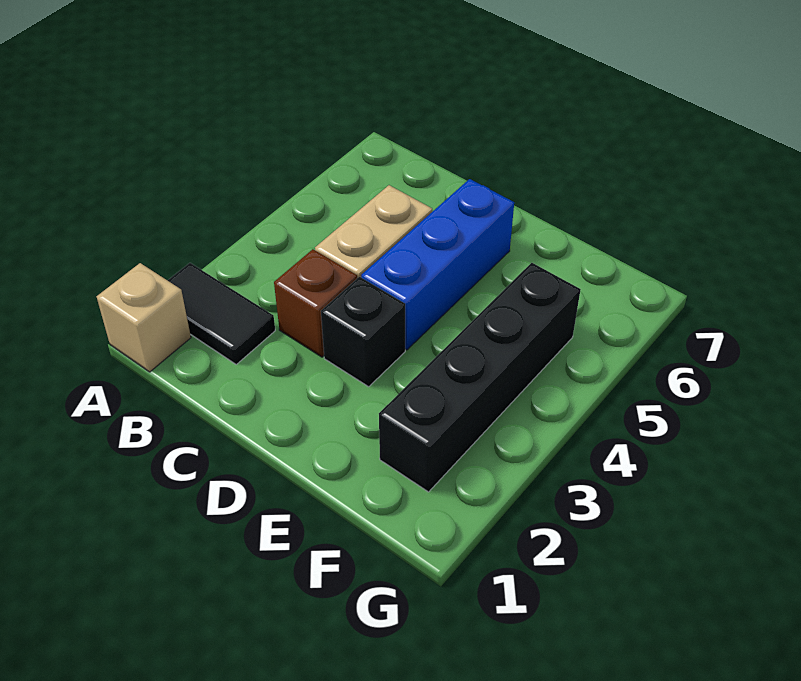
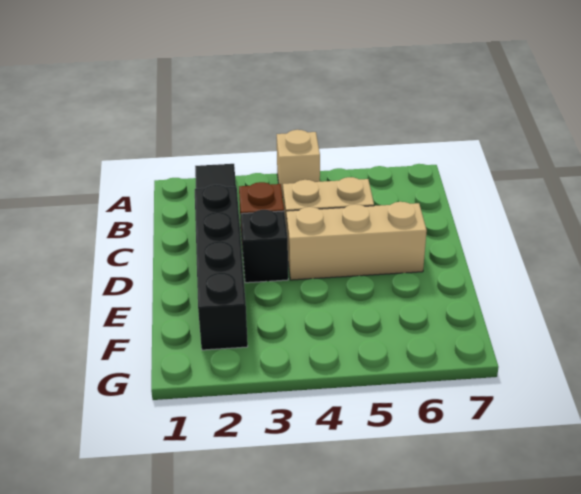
tan 1x1 brick [97,263,191,372] -> tan 1x1 brick moved to [277,130,320,197]
blue 1x3 brick [361,179,514,350] -> tan 1x3 brick [286,202,427,280]
black 1x4 brick [379,263,581,492] -> black 1x4 brick turned to [195,185,248,350]

